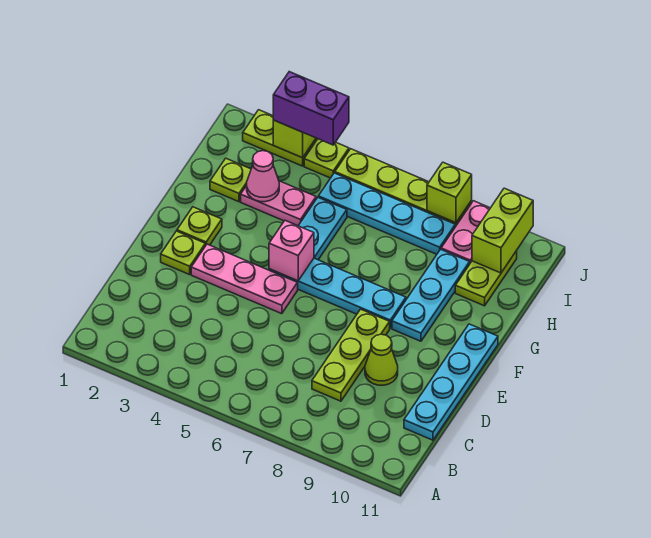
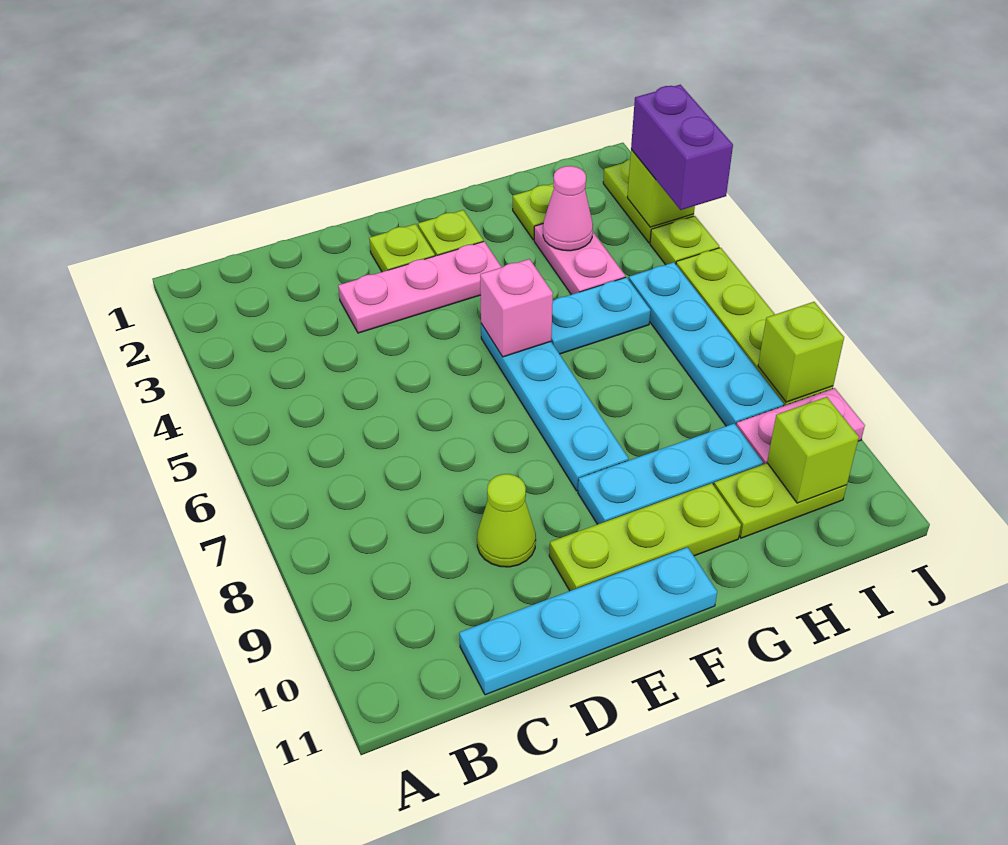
lime 1x3 plate [312,309,390,401] -> lime 1x3 plate moved to [549,483,741,591]
pink 1x3 plate [191,244,298,314] -> pink 1x3 plate turned to [338,241,502,333]
lime 1x2 brick [472,188,533,273] -> lime 1x1 brick [767,397,859,503]

